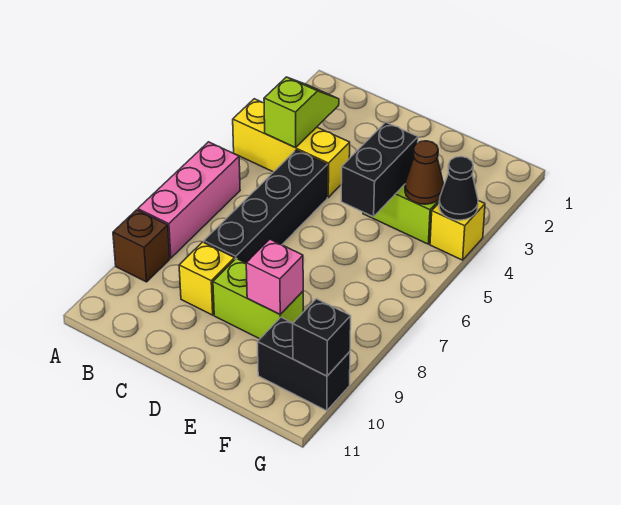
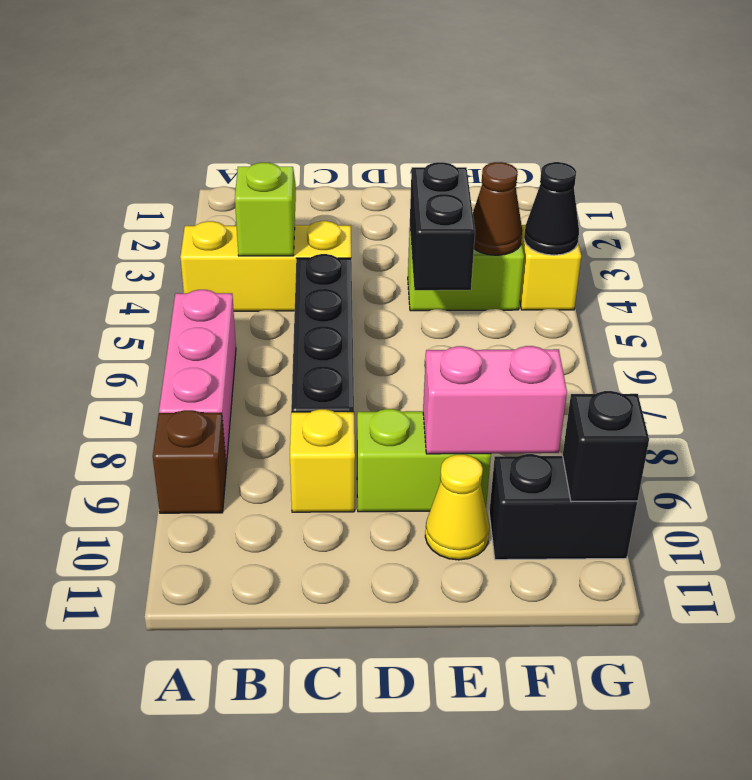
pink 1x1 brick [246,239,303,314] -> pink 1x2 brick [423,346,567,454]
none -> yellow 1x1 cone [425,454,490,560]

